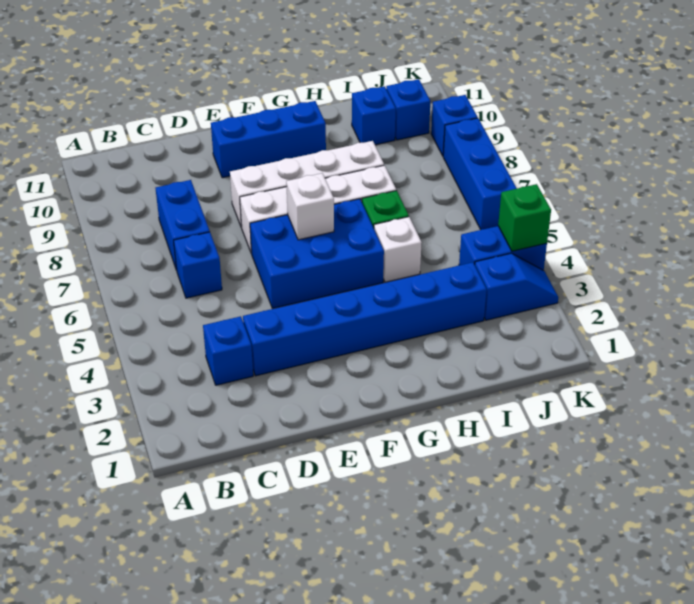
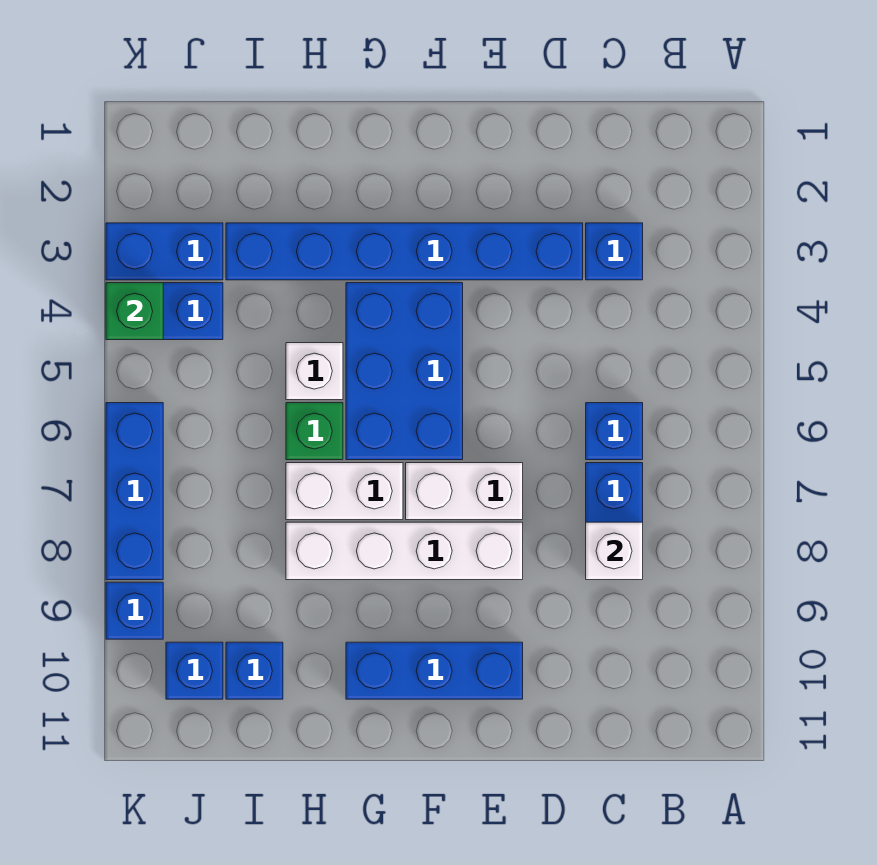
blue 2x3 brick [250,199,384,308] -> blue 2x3 brick turned to [346,283,463,460]
white 1x1 brick [286,173,334,240] -> white 1x1 brick moved to [586,522,643,580]
blue 1x2 slope [475,253,558,320] -> blue 1x2 brick [106,223,223,280]

